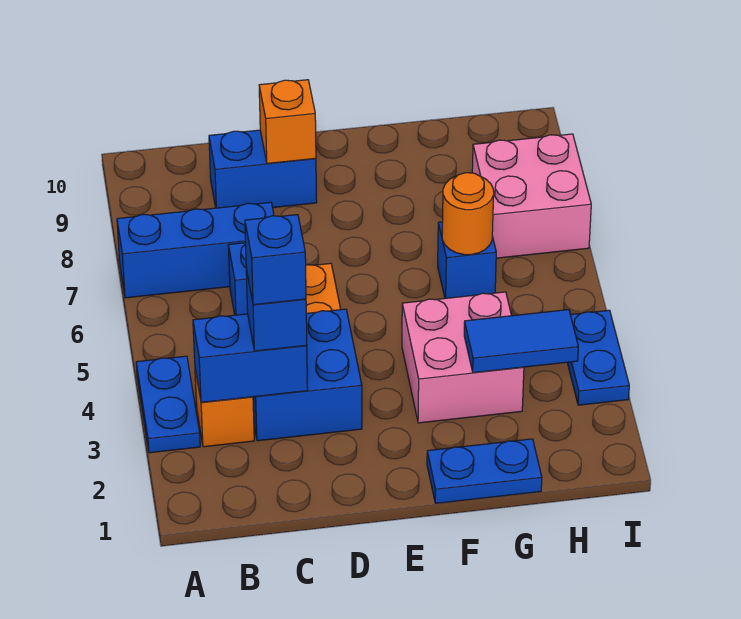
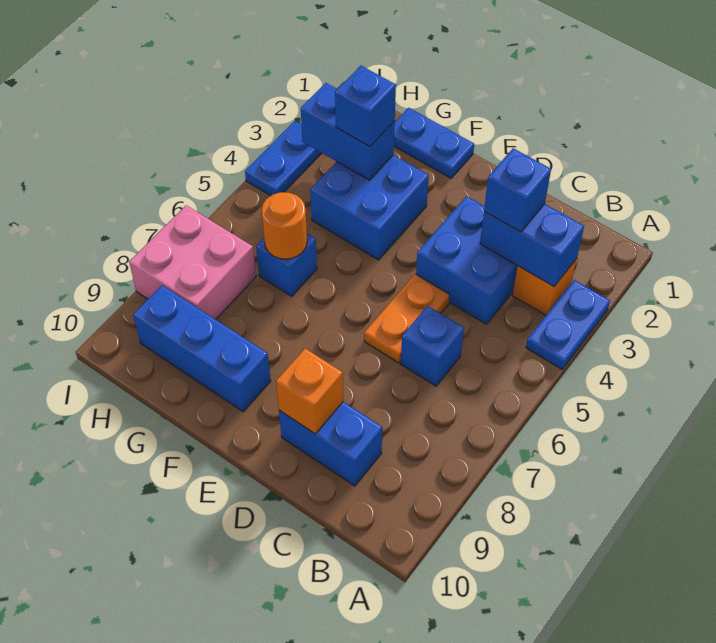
blue 1x3 brick [117,202,274,298] -> blue 1x3 brick moved to [133,285,271,412]
blue 1x1 brick [245,215,306,305] -> blue 1x1 brick moved to [335,66,396,147]
pink 2x2 brick [402,292,524,423] -> blue 2x2 brick [310,155,429,260]
blue 1x2 tile [464,310,578,373] -> blue 1x2 brick [301,83,395,180]

